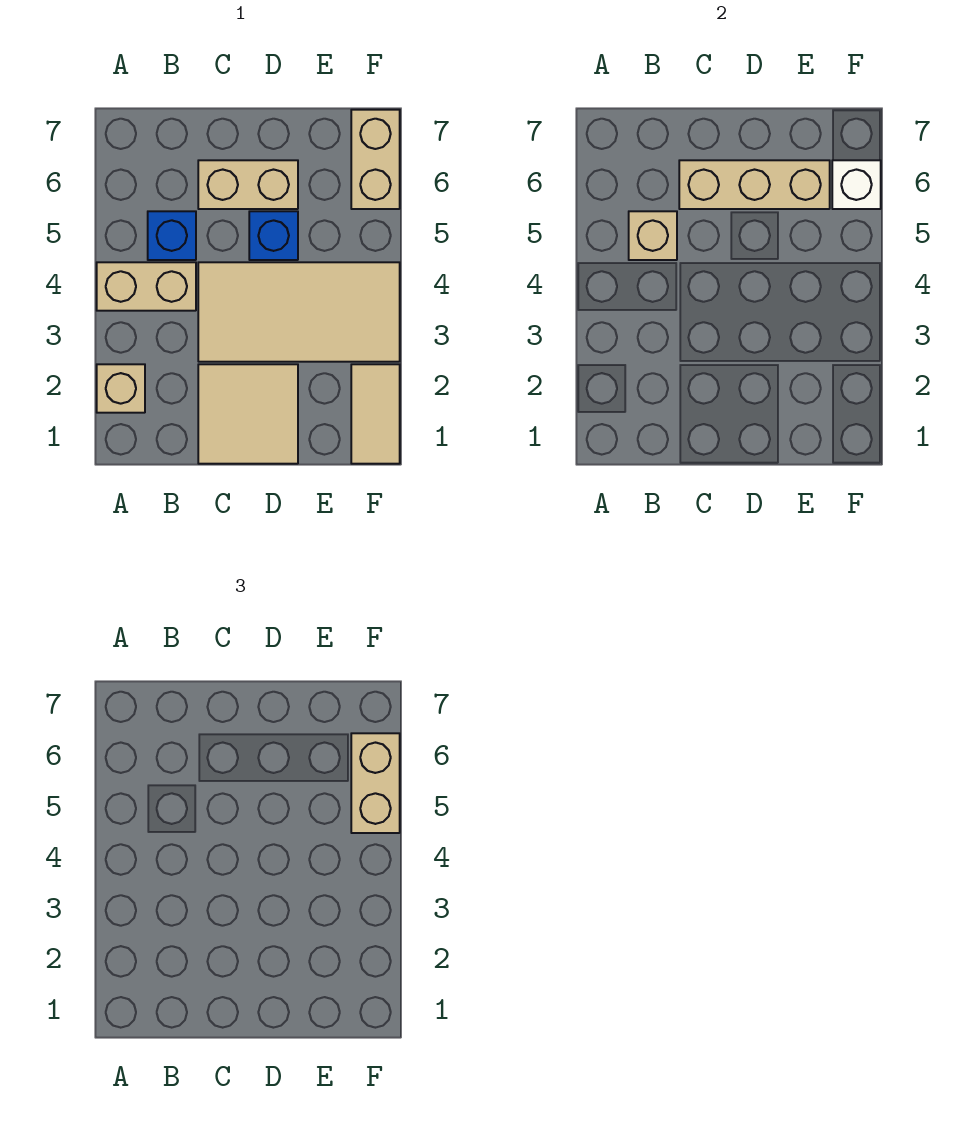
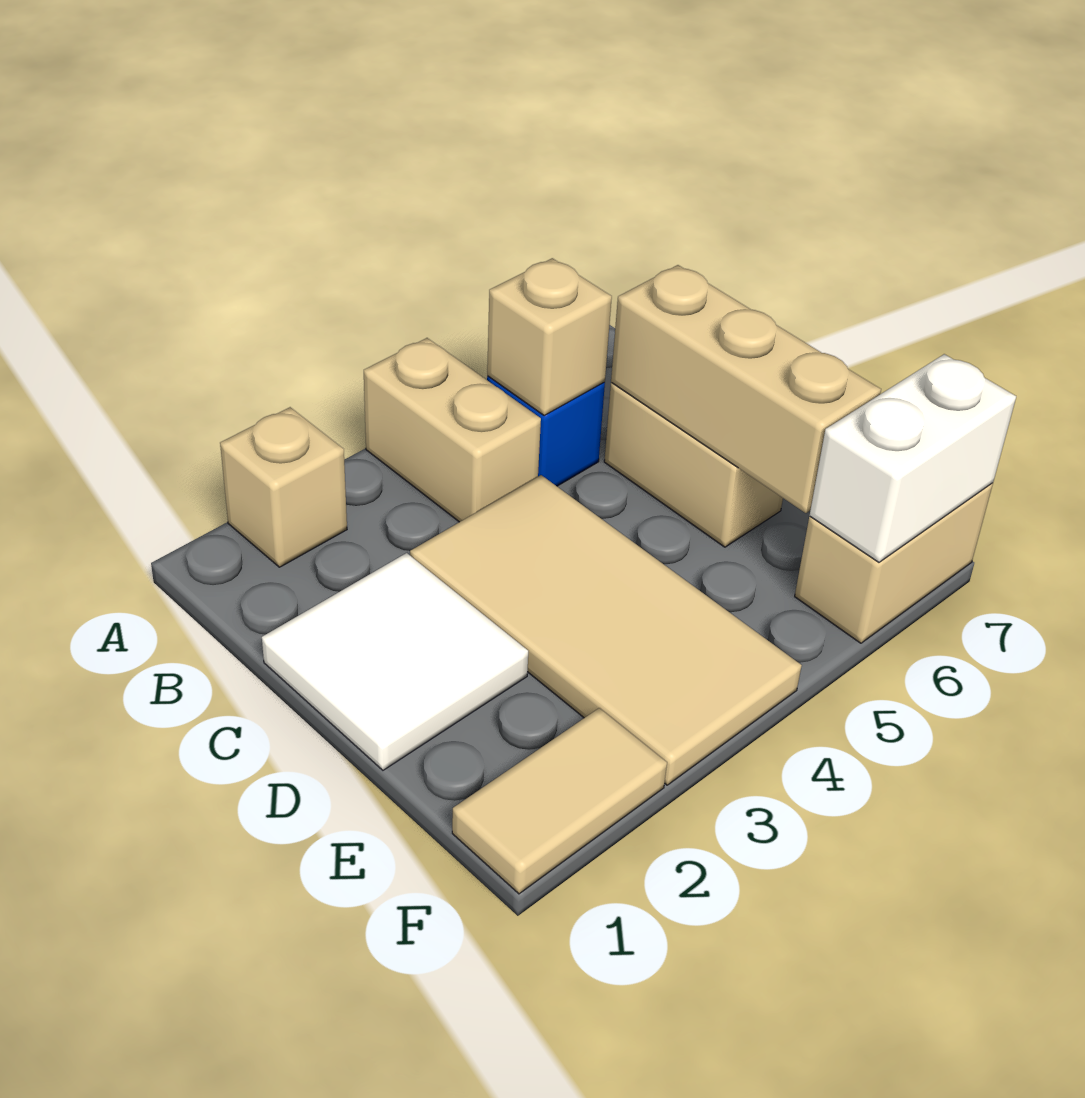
tan 2x2 tile [198,364,298,464] -> white 2x2 tile [262,553,528,770]
blue 1x1 brick [249,211,298,260] -> none
tan 1x2 brick [351,733,400,833] -> none
white 1x1 brick [832,160,881,209] -> white 1x2 brick [809,354,1016,562]

